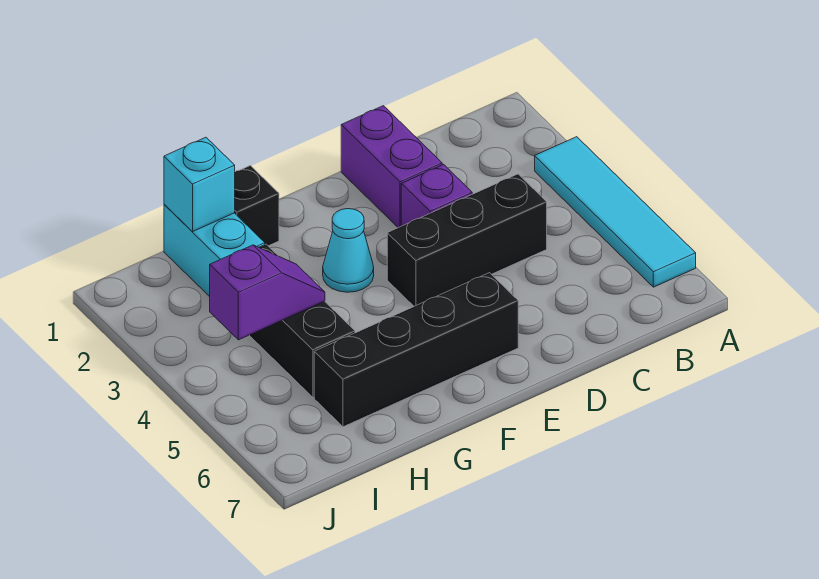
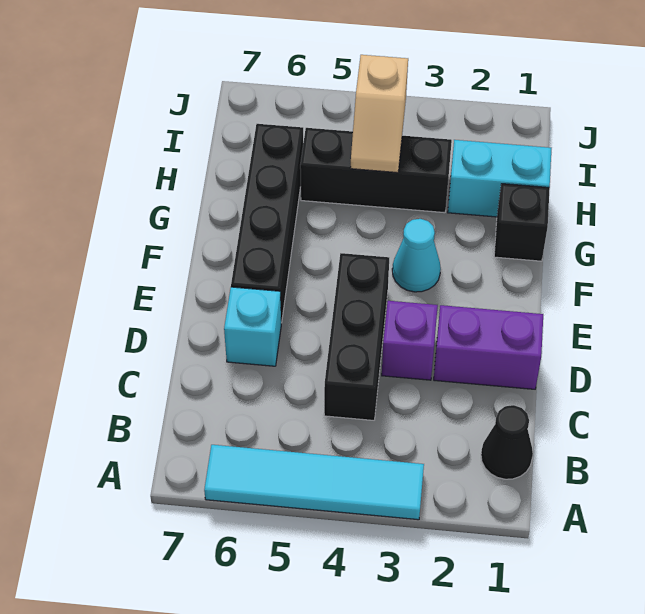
none -> black 1x1 cone [481,405,533,479]
cyan 1x1 brick [164,137,235,232] -> cyan 1x1 brick moved to [224,287,281,366]
purple 1x2 slope [210,245,325,340] -> tan 1x2 slope [351,55,408,173]

